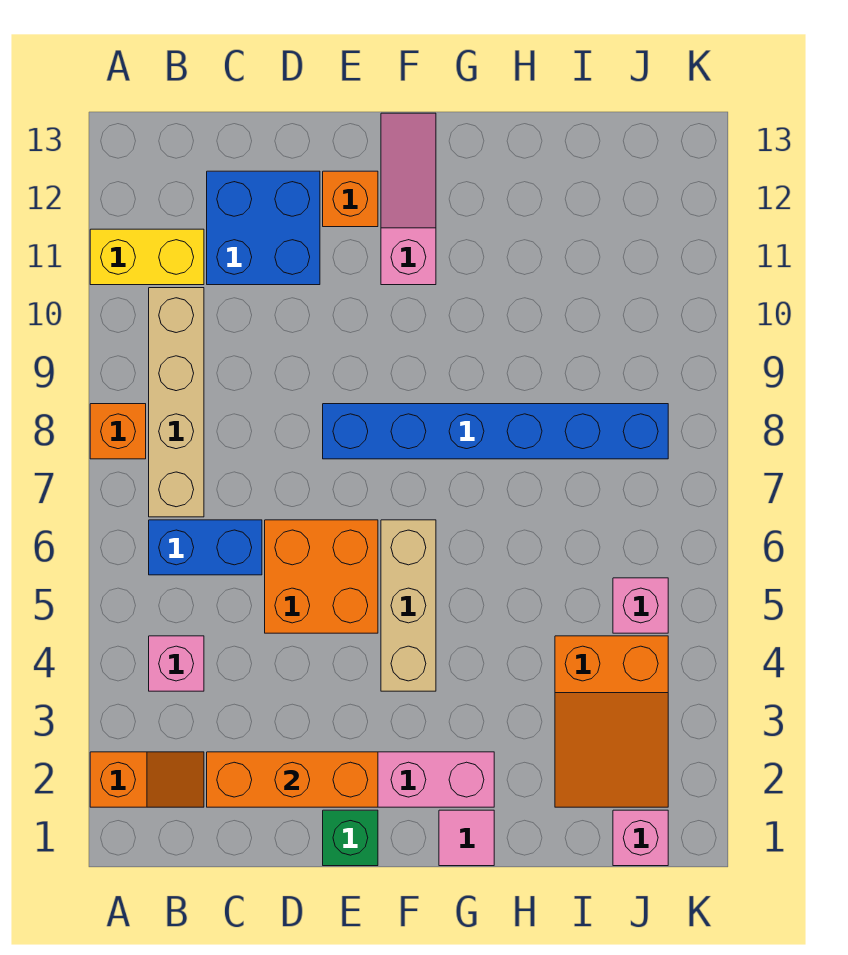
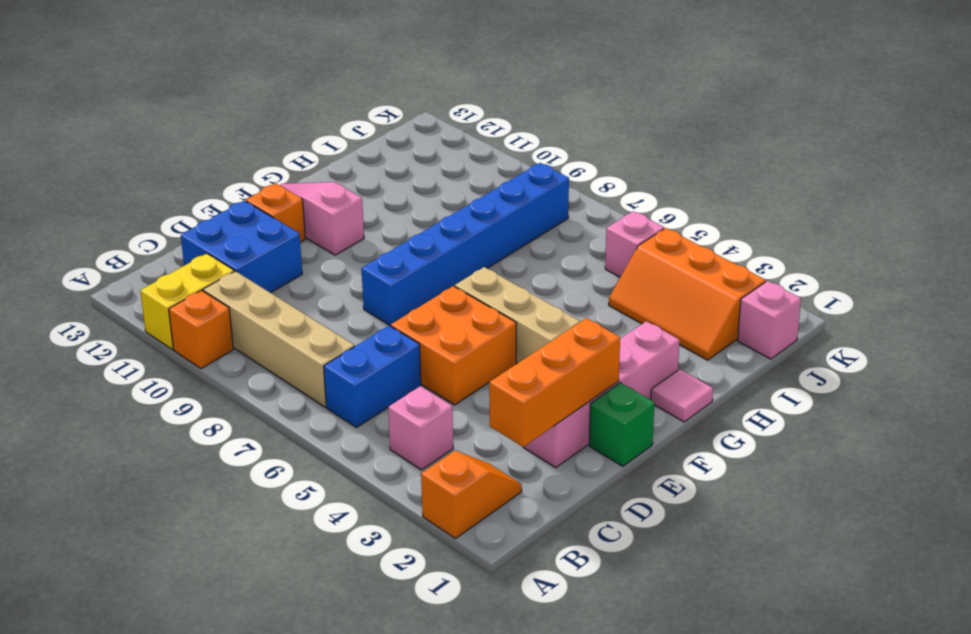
orange 1x1 brick [90,404,146,459] -> orange 1x1 brick moved to [169,290,233,369]
orange 2x3 slope [555,636,668,807] -> orange 2x3 slope turned to [609,228,766,360]

